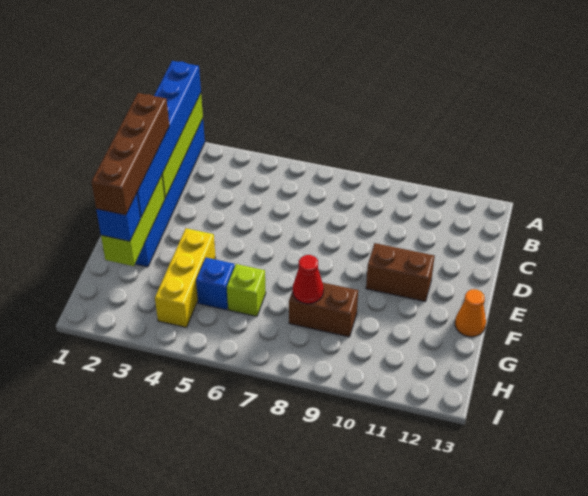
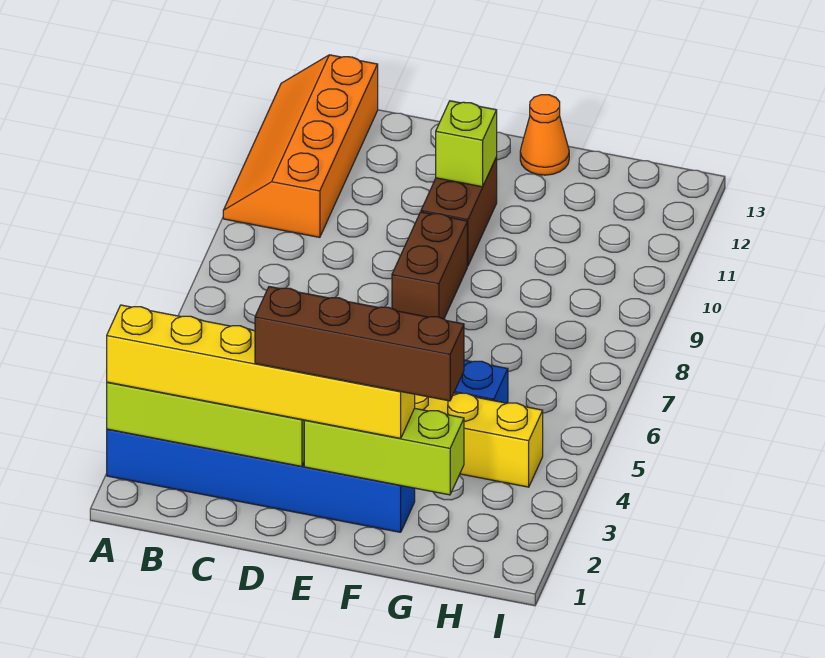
blue 1x6 brick [137,61,201,218] -> yellow 1x6 brick [107,305,415,438]
none -> orange 2x4 slope [223,55,378,237]
blue 1x1 brick [96,194,141,241] -> none
lime 1x1 brick [227,264,266,316] -> lime 1x1 brick moved to [436,101,497,187]
brown 1x2 brick [289,282,358,337] -> brown 1x2 brick moved to [392,212,467,319]
red 1x1 cone [293,255,324,304] -> none

